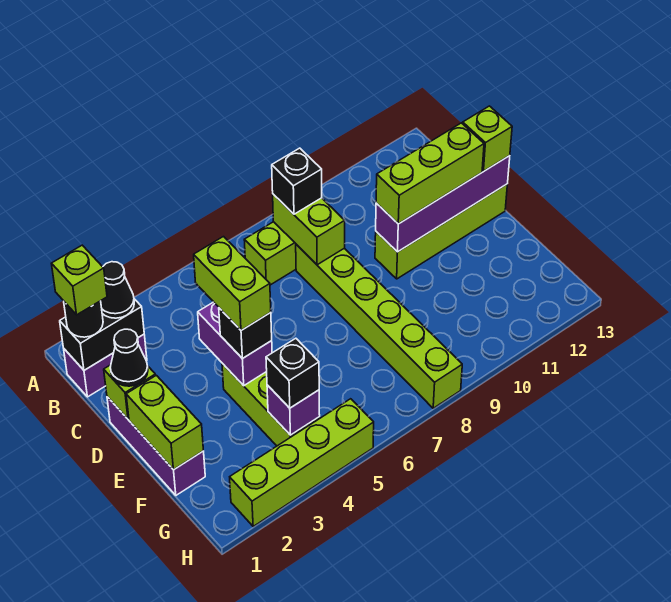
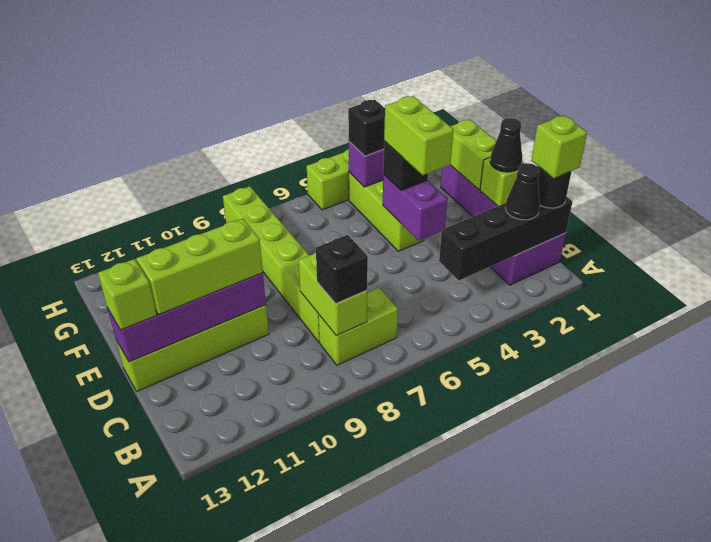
black 1x2 brick [60,299,144,370] -> black 1x4 brick [439,197,572,280]

